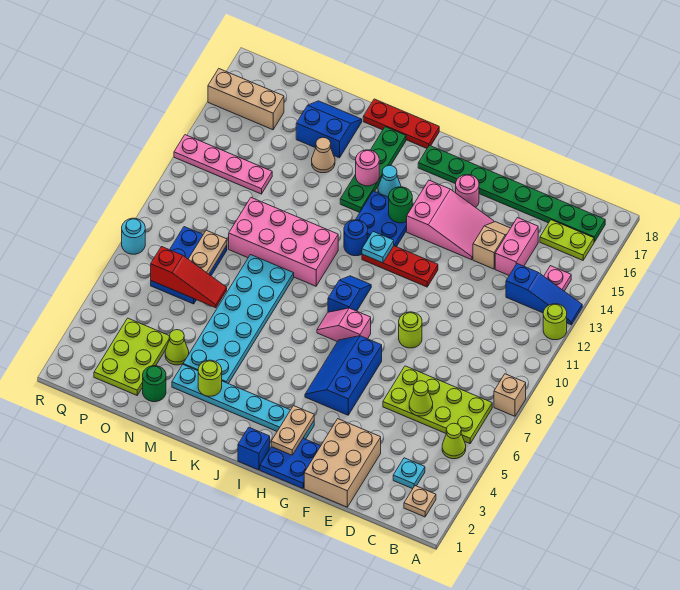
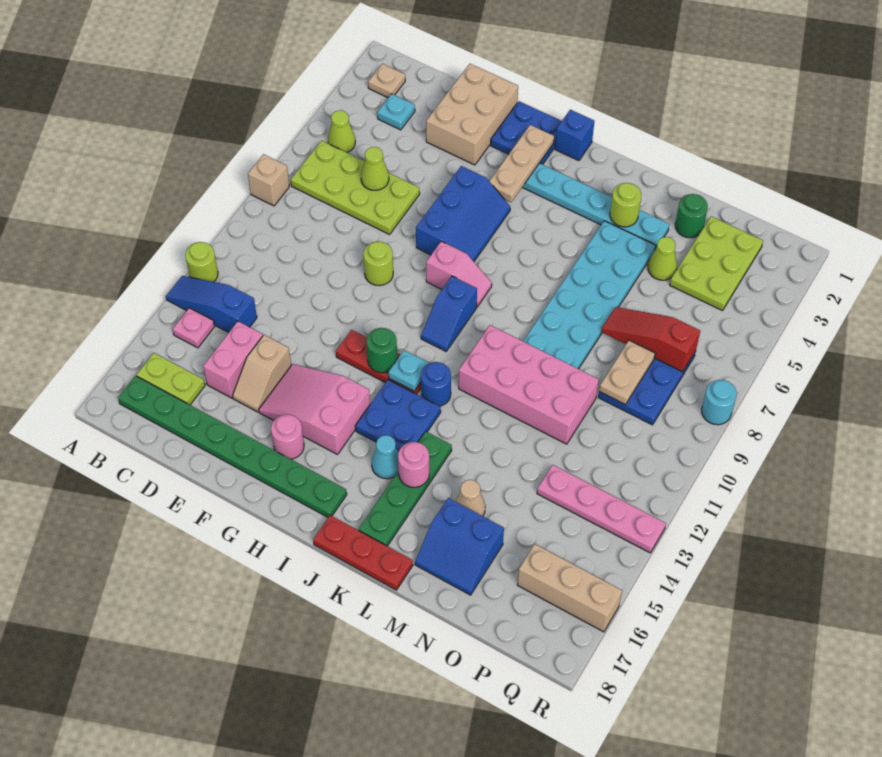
tan 1x2 plate [271,406,314,455] -> tan 1x3 plate [489,125,554,202]
green 1x1 round brick [389,187,412,223] -> green 1x1 round brick moved to [366,328,397,373]

